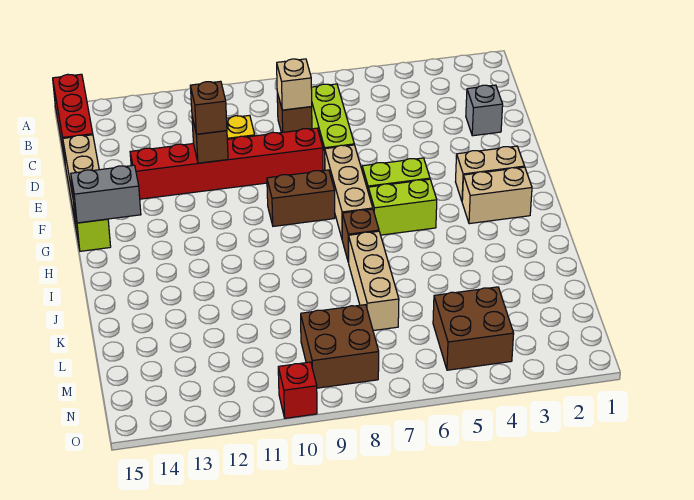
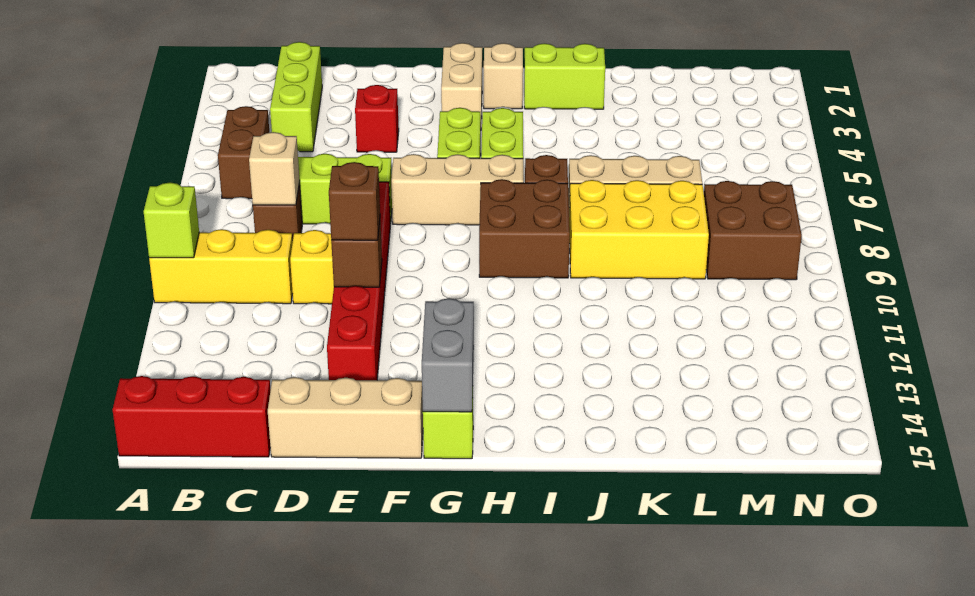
none -> yellow 1x3 brick [149,229,293,304]
none -> lime 1x1 brick [144,182,199,258]
none -> lime 1x3 brick [270,42,322,152]
grey 1x1 brick [466,85,503,136] -> none
brown 1x2 brick [267,170,335,226] -> brown 1x2 brick moved to [218,106,269,199]
tan 1x2 brick [462,167,532,224] -> tan 1x1 brick [484,43,523,109]
none -> lime 1x2 brick [524,43,605,109]
none -> yellow 2x3 brick [569,180,709,279]
brown 2x2 brick [433,287,514,370] -> brown 2x2 brick moved to [479,179,570,278]
red 1x1 brick [278,362,317,418] -> red 1x1 brick moved to [355,85,399,152]

